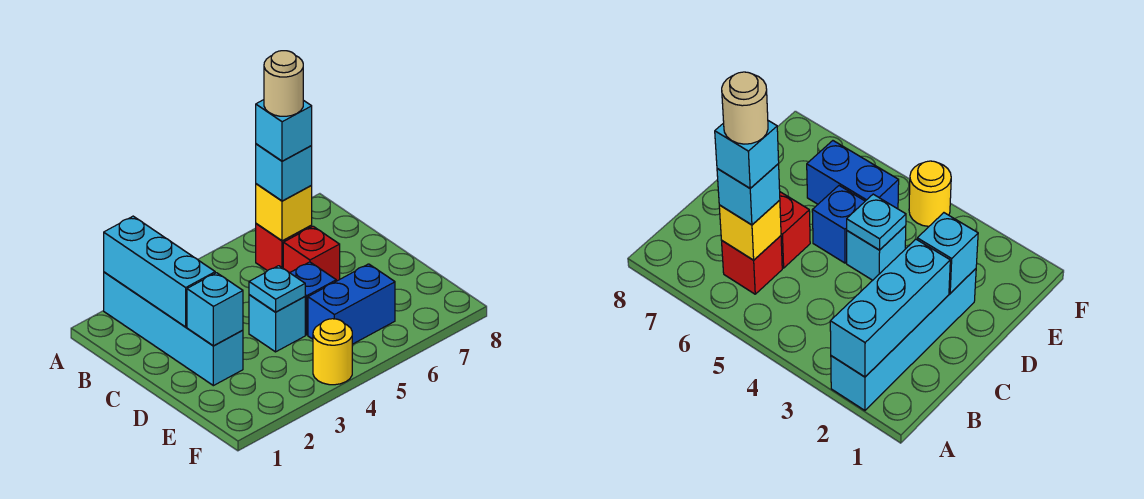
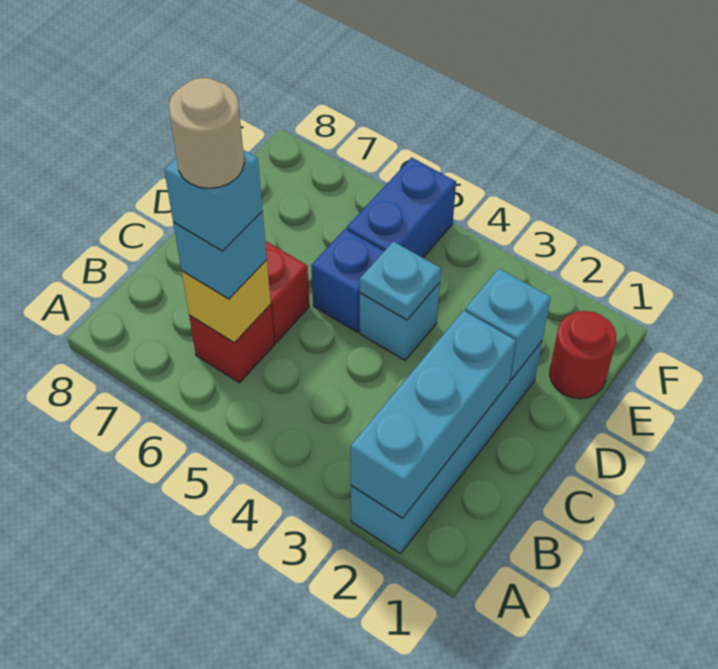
none -> red 1x1 round brick [550,311,616,399]
blue 1x2 brick [308,264,395,344] -> blue 1x2 brick turned to [347,158,456,258]
yellow 1x1 round brick [313,319,352,385] -> none

